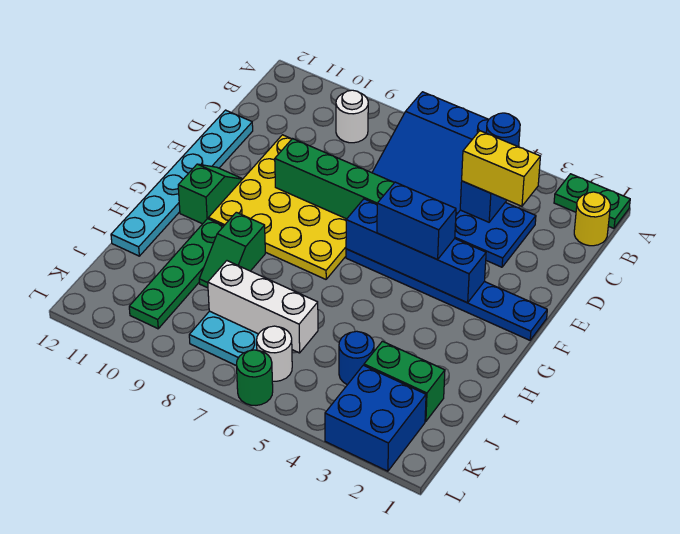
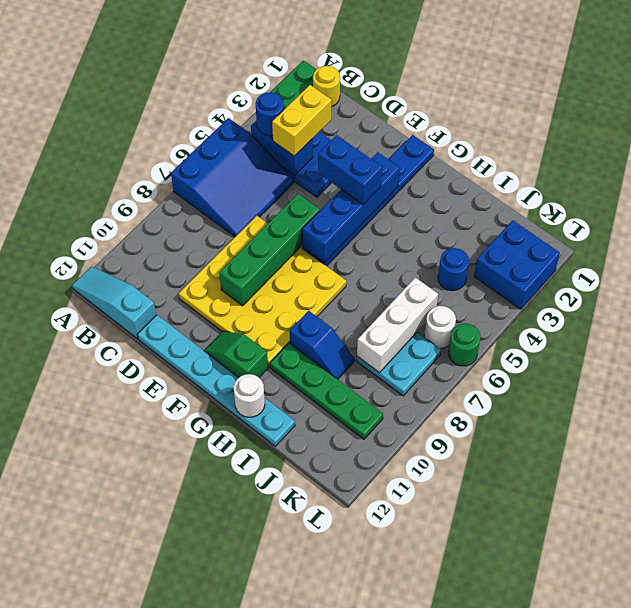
none -> cyan 1x3 slope [72,266,156,339]
white 1x1 round brick [336,90,368,143] -> white 1x1 round brick moved to [234,374,265,417]
blue 1x2 brick [377,182,456,259] -> blue 1x2 brick turned to [318,135,382,204]
green 1x2 slope [199,212,265,288] -> blue 1x2 slope [290,311,355,379]
green 1x2 brick [364,341,445,421] -> none

